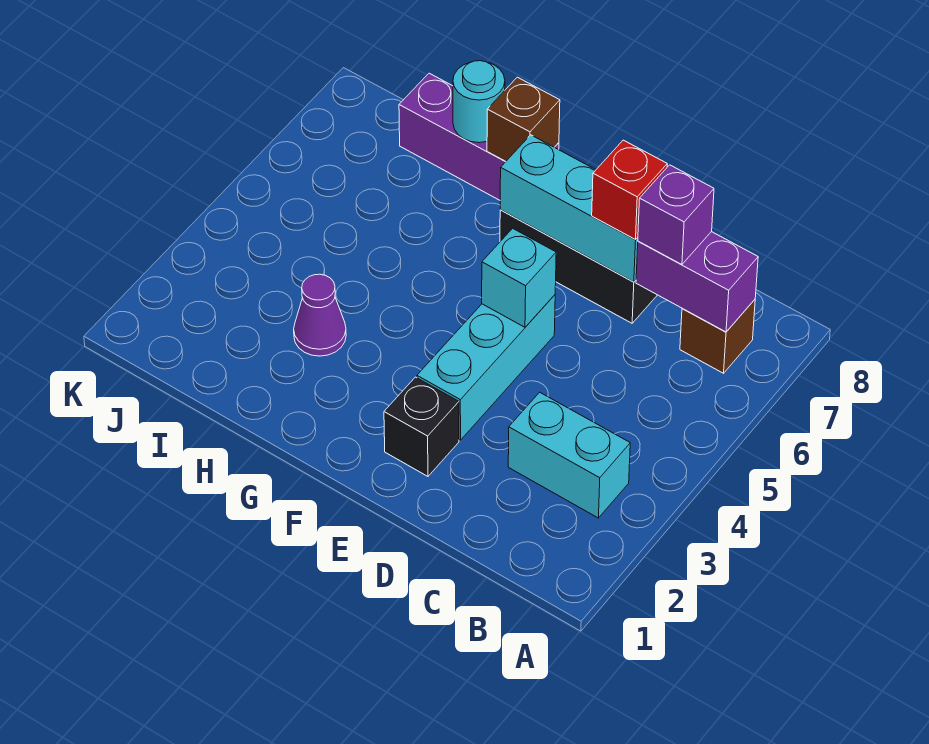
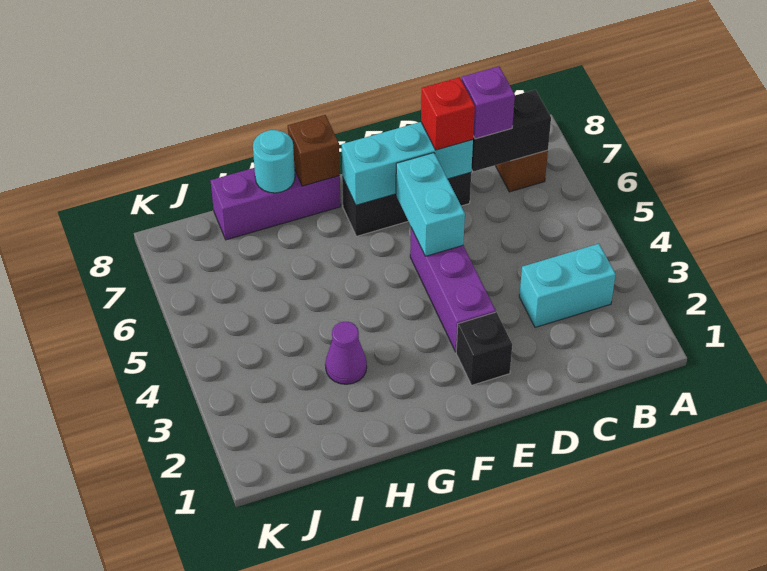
purple 1x2 brick [636,232,758,332] -> black 1x2 brick [472,90,551,171]
cyan 1x3 brick [417,295,555,440] -> purple 1x3 brick [410,228,496,352]
cyan 1x1 brick [482,228,556,327] -> cyan 1x2 brick [396,153,465,256]

